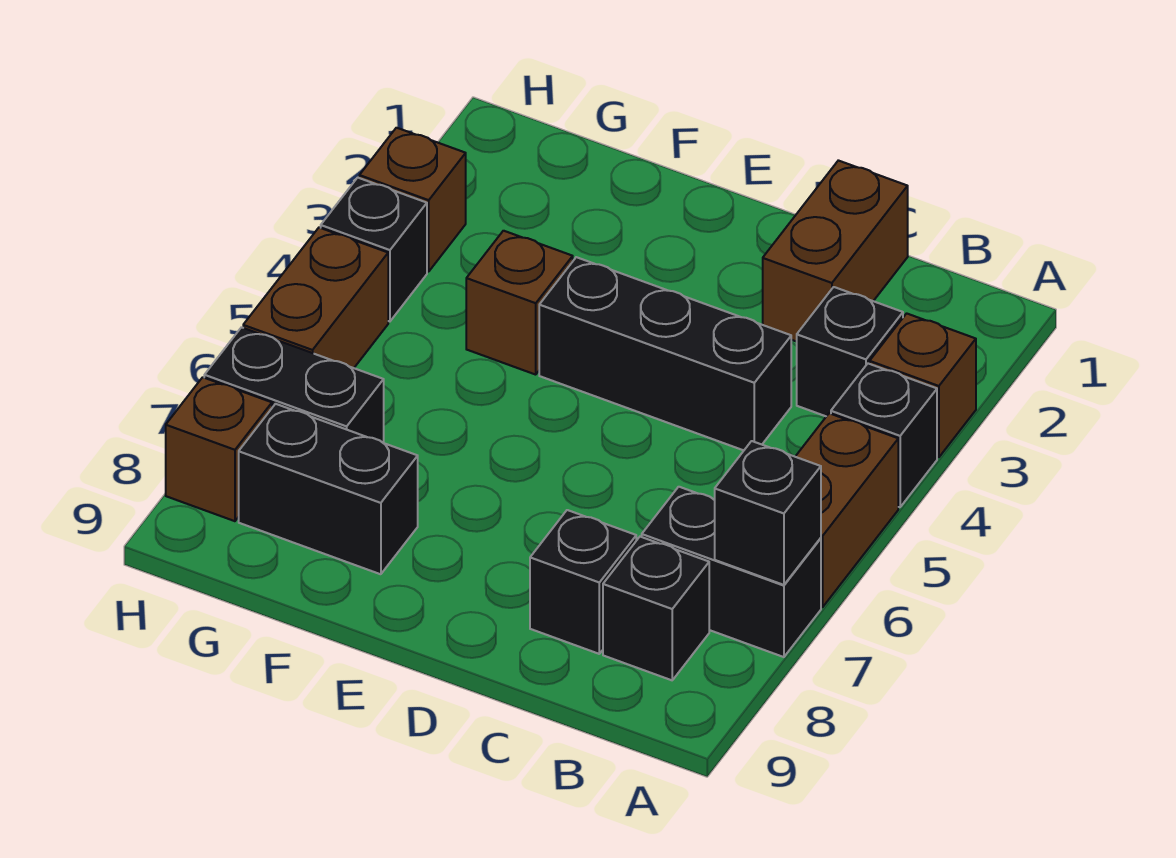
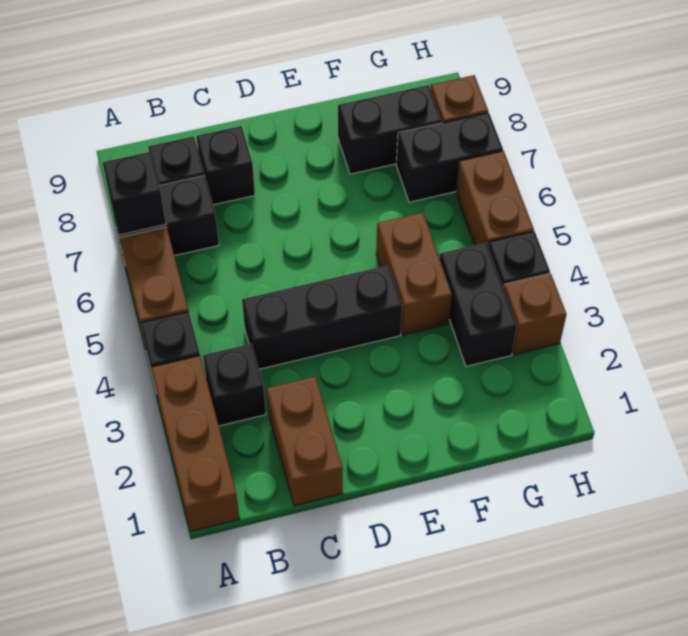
brown 1x1 brick [870,313,976,457] -> brown 1x3 brick [151,356,240,532]
brown 1x1 brick [466,231,573,375] -> brown 1x2 brick [376,213,452,335]
none -> black 1x2 brick [440,243,517,366]

